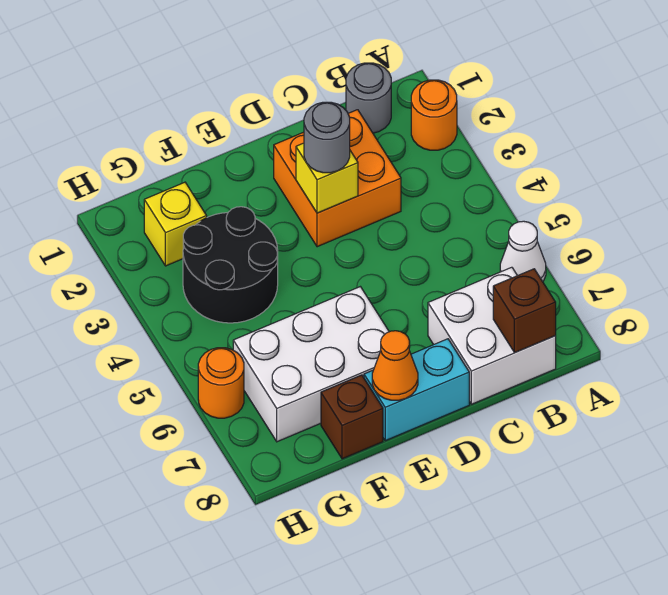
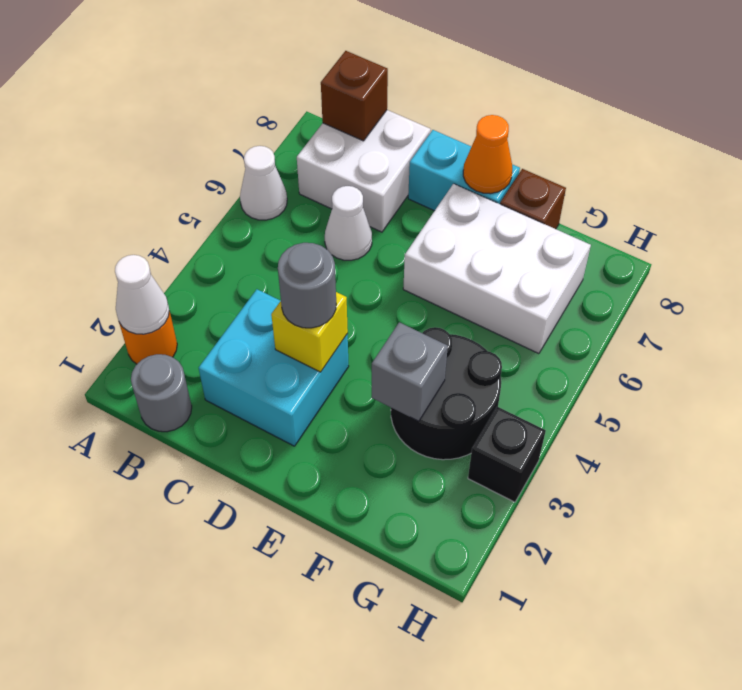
none -> white 1x1 cone [115,255,169,334]
orange 2x2 brick [274,110,401,247] -> cyan 2x2 brick [199,289,349,446]
none -> white 1x1 cone [325,186,372,260]
none -> grey 1x1 brick [372,322,448,421]
yellow 1x1 brick [144,182,207,266] -> none
none -> black 1x1 brick [468,407,546,502]
orange 1x1 round brick [198,348,244,418] -> none

